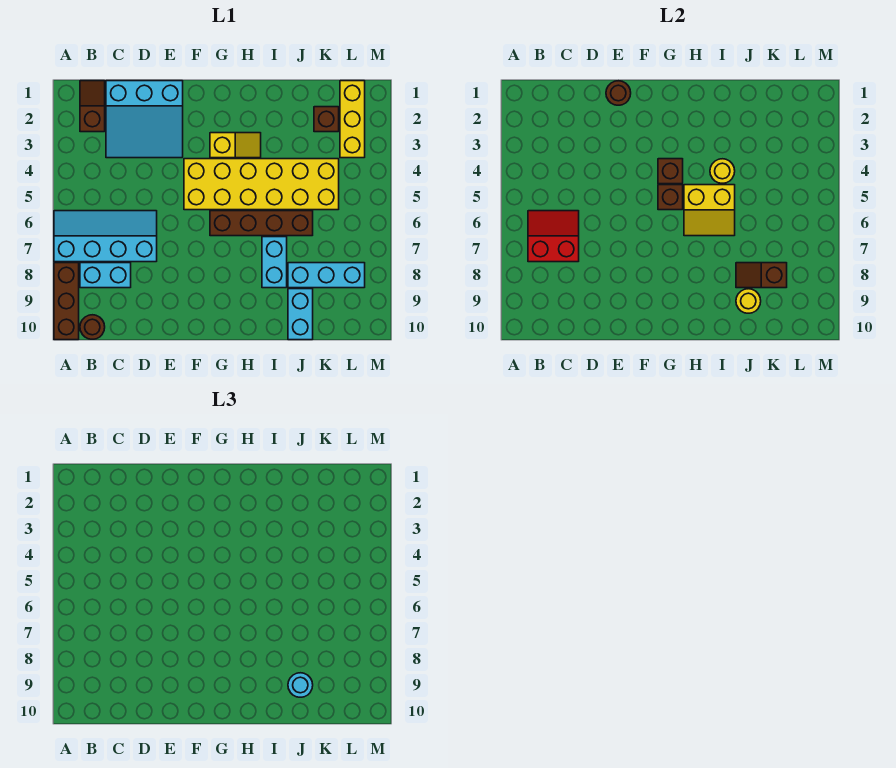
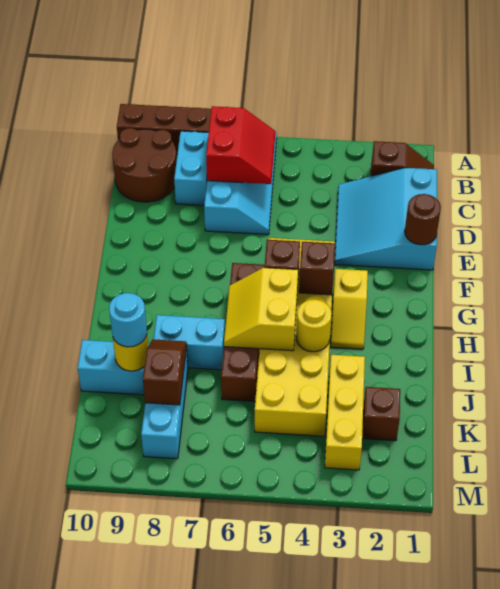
brown 1x1 round brick [80,315,105,339] -> brown 2x2 round brick [112,128,176,202]
yellow 1x3 brick [340,81,365,158] -> yellow 1x3 brick turned to [325,355,365,470]

